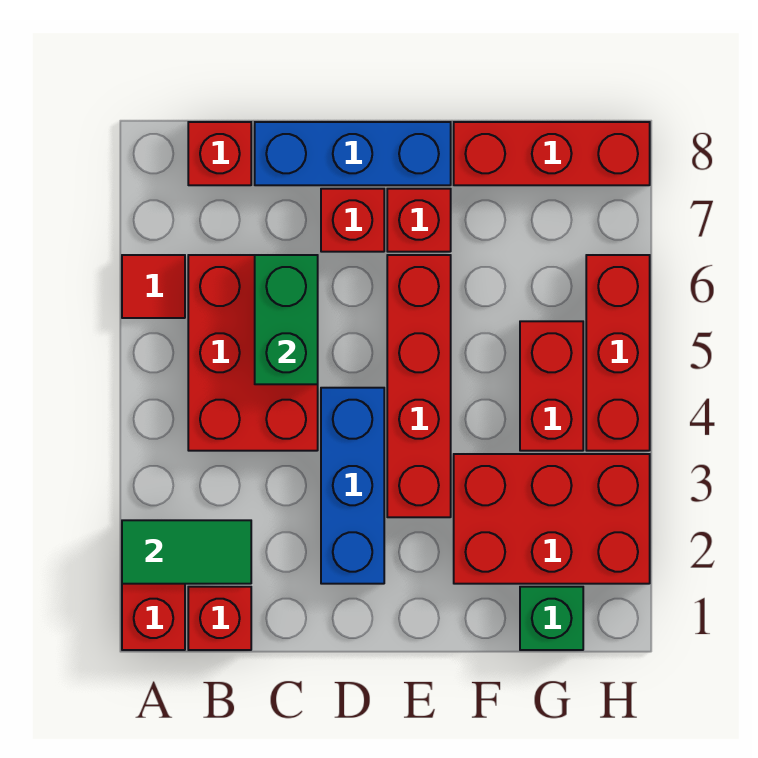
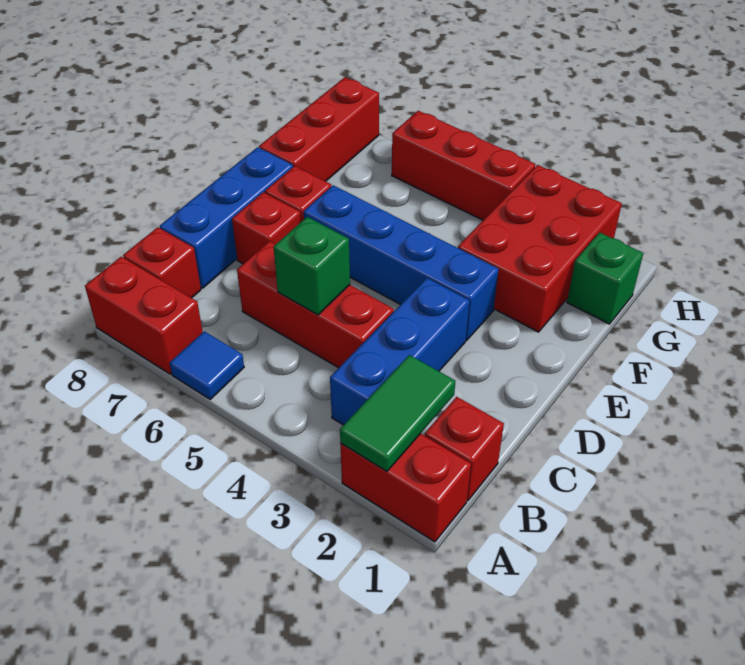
red 1x1 tile [122,255,185,318] -> blue 1x1 tile [170,331,244,399]
red 2x3 brick [188,255,318,451] -> red 1x3 brick [237,241,394,368]
green 1x2 brick [255,255,318,384] -> green 1x1 brick [273,217,350,315]
blue 1x3 brick [321,388,384,584] -> blue 1x3 brick turned to [330,278,469,425]
red 1x4 brick [387,255,451,517] -> blue 1x4 brick [304,185,499,340]
red 1x2 brick [520,321,583,451] -> red 1x2 brick moved to [85,257,203,374]

